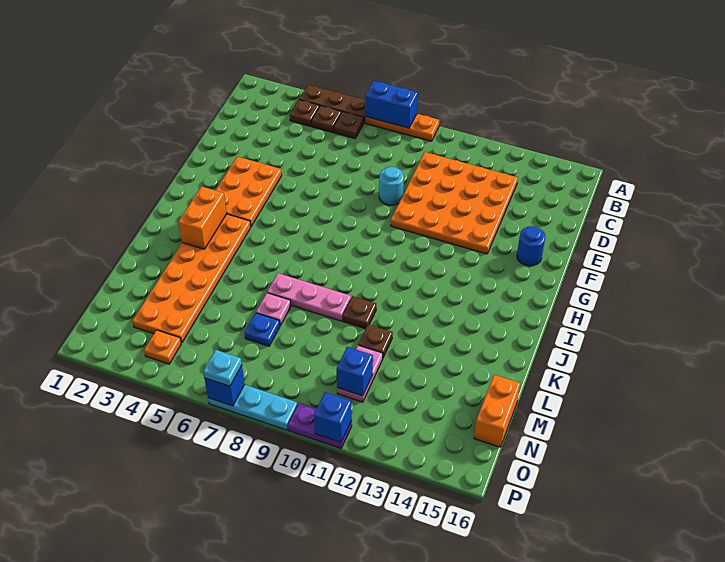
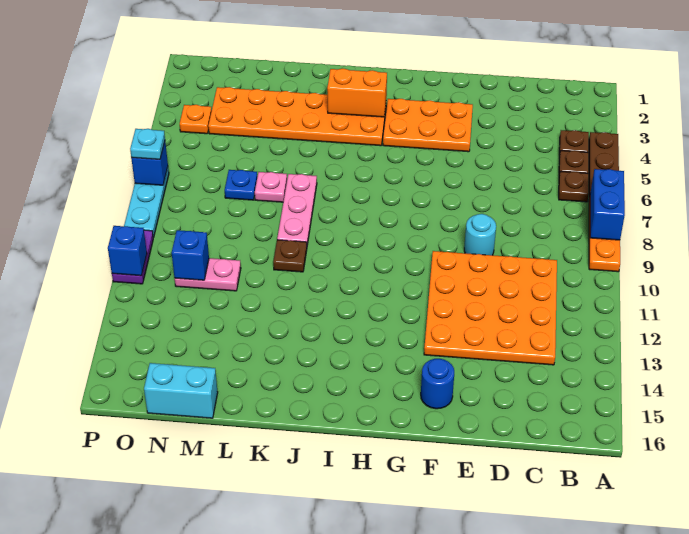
brown 1x1 plate [358,324,393,357] -> none
orange 1x2 brick [474,375,521,447] -> cyan 1x2 brick [144,363,218,418]

